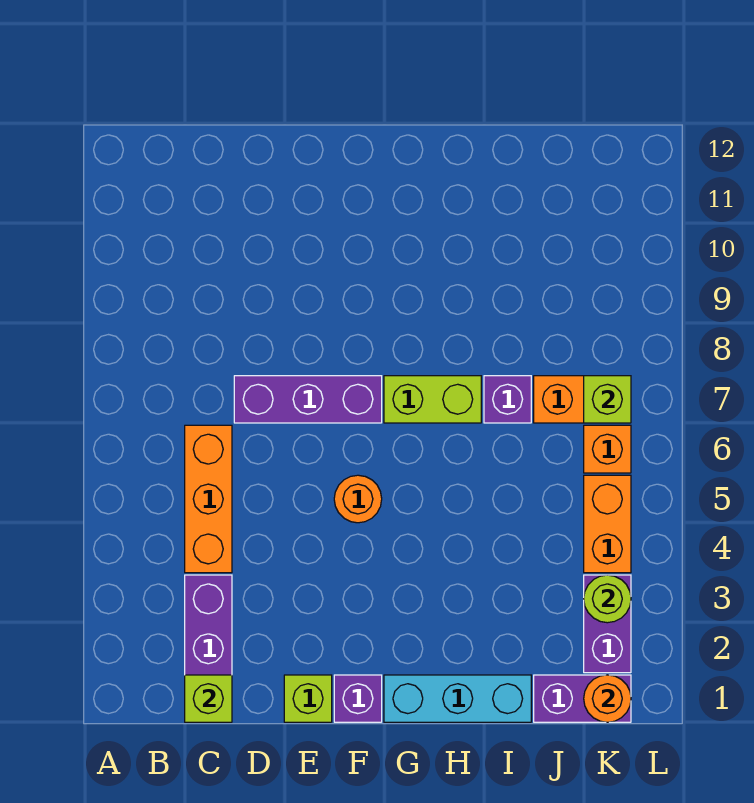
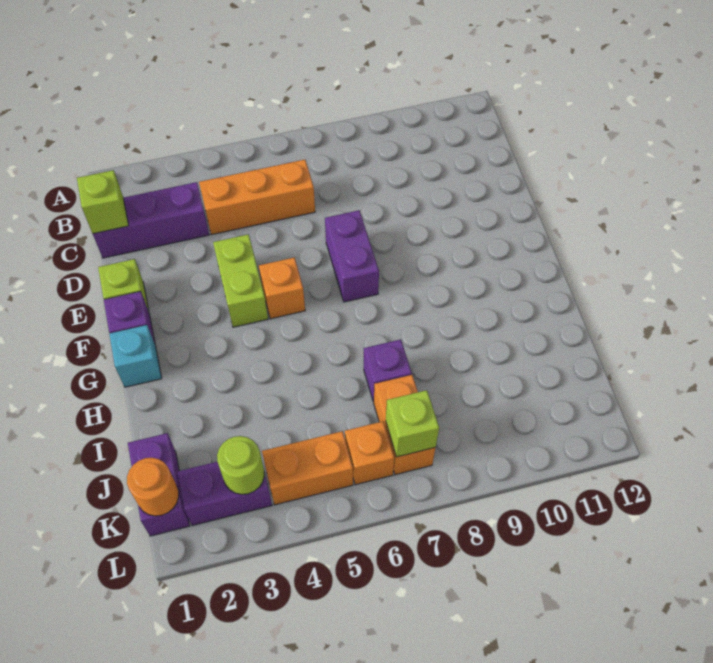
purple 1x3 brick [234,376,382,423] -> purple 1x2 brick [325,210,379,302]
orange 1x1 round brick [334,475,382,523] -> orange 1x1 brick [259,257,305,319]
cyan 1x3 brick [384,675,531,722] -> cyan 1x1 brick [109,325,162,387]
lime 1x2 brick [384,376,481,423] -> lime 1x2 brick moved to [213,234,268,327]

